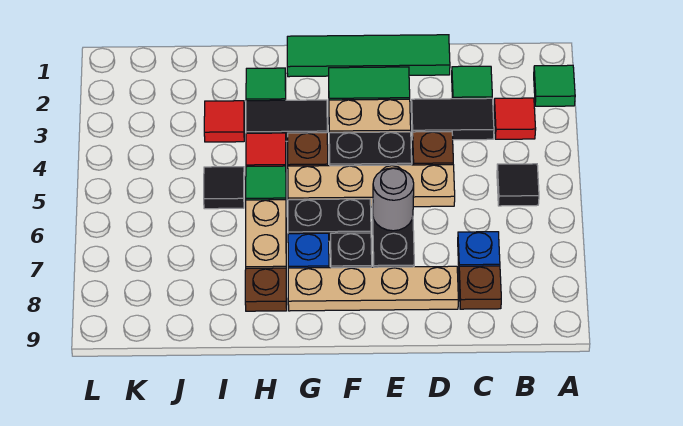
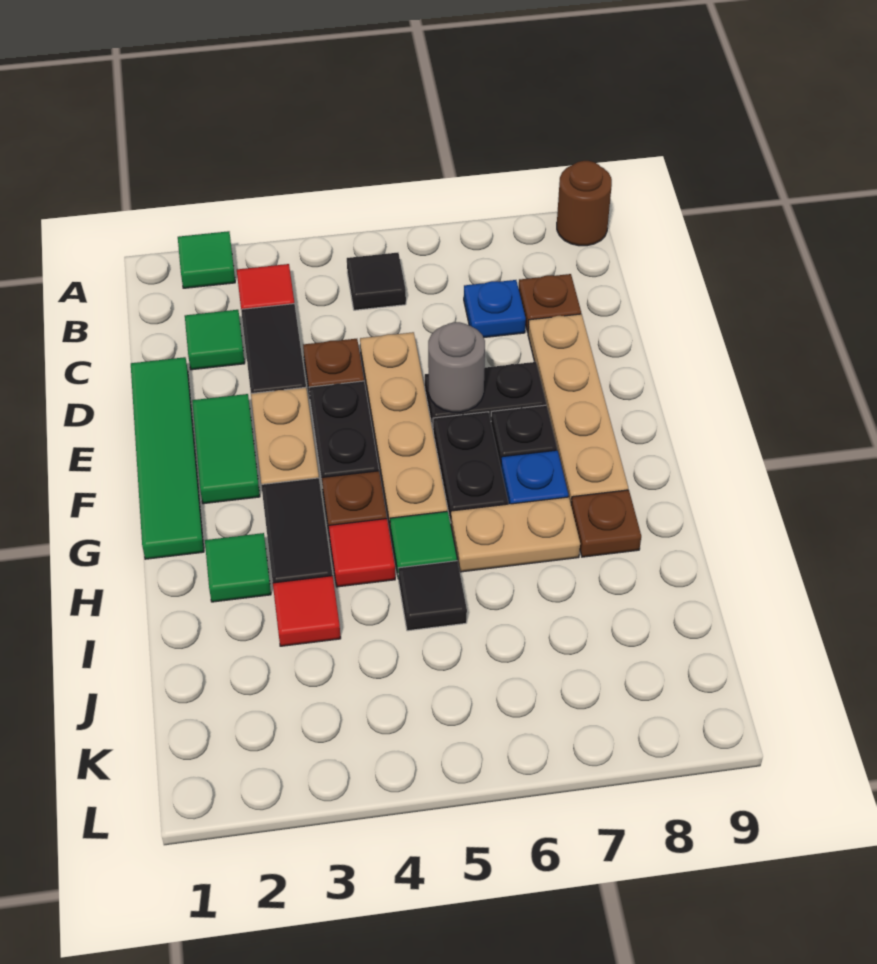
none -> brown 1x1 round brick [557,161,612,246]

